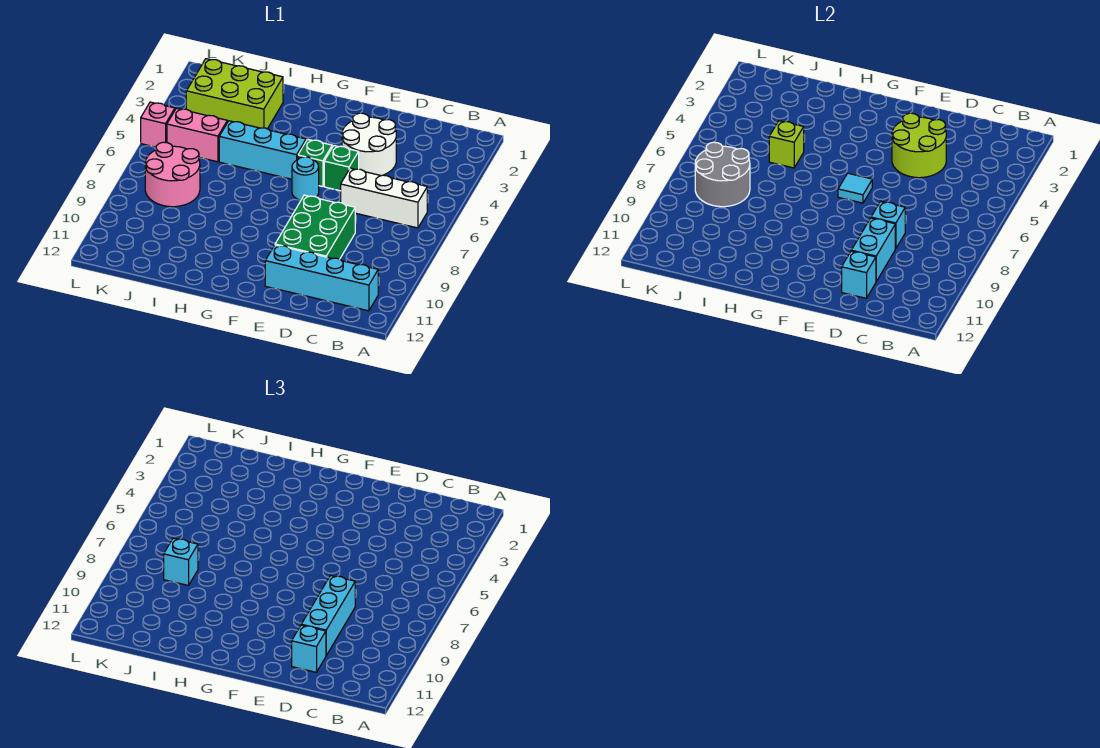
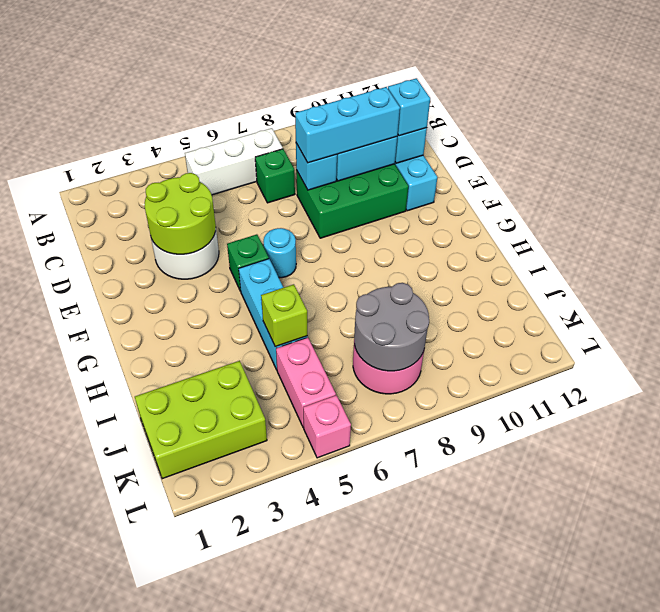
white 1x3 brick [341,168,427,228] -> white 1x3 brick turned to [185,128,283,195]
green 1x1 brick [324,146,359,191] -> green 1x1 brick moved to [255,149,295,203]
cyan 1x1 tile [838,173,872,203] -> none
lime 2x3 brick [186,59,283,129] -> lime 2x3 brick turned to [135,361,267,479]
cyan 1x1 brick [164,538,198,586] -> none

